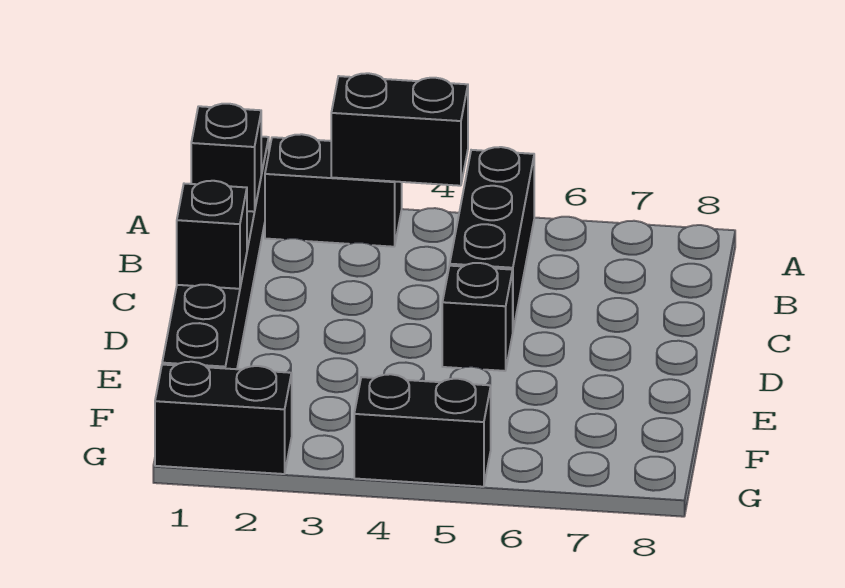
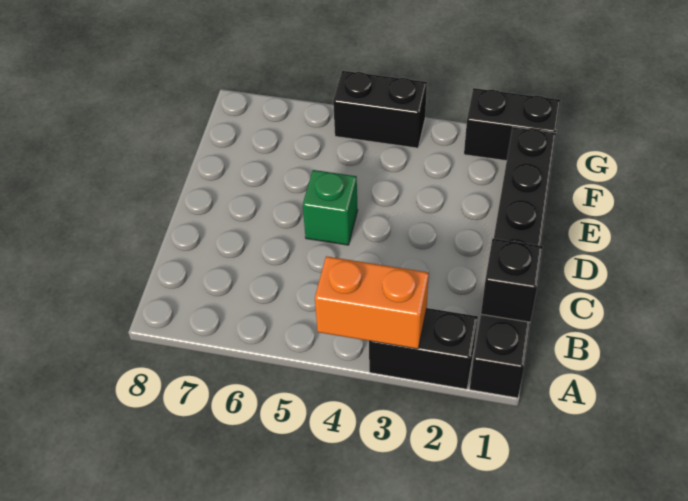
black 1x2 brick [331,73,468,186] -> orange 1x2 brick [315,256,429,349]
black 1x3 brick [450,147,534,329] -> none
black 1x1 brick [177,181,247,289] -> none
black 1x1 brick [442,263,513,371] -> green 1x1 brick [303,170,358,245]

